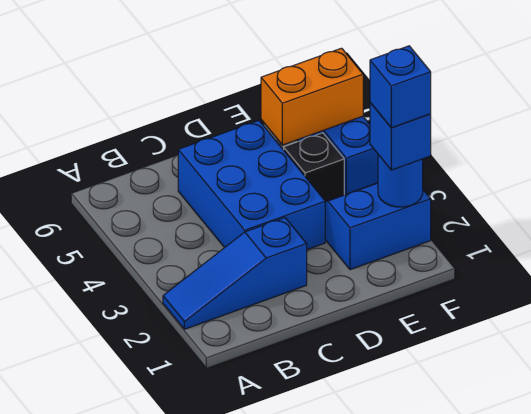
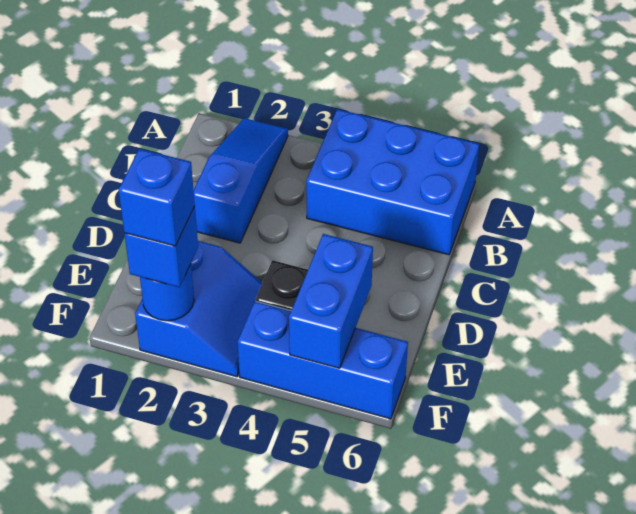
blue 2x3 brick [178,120,325,250] -> blue 2x3 brick moved to [306,109,479,255]
orange 1x2 brick [261,48,363,145] -> blue 1x2 brick [289,234,373,368]

